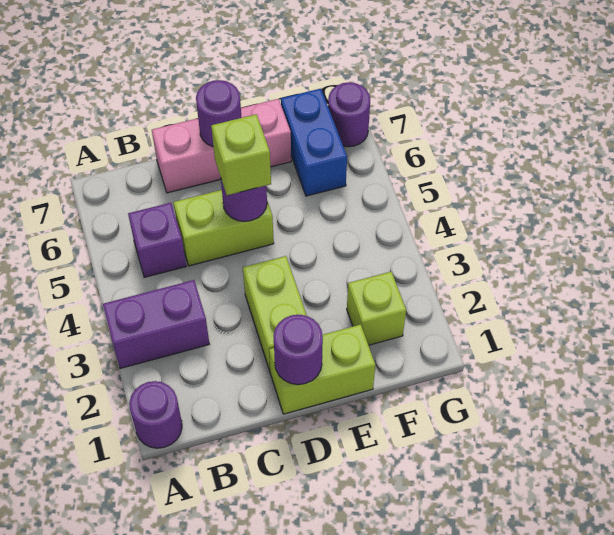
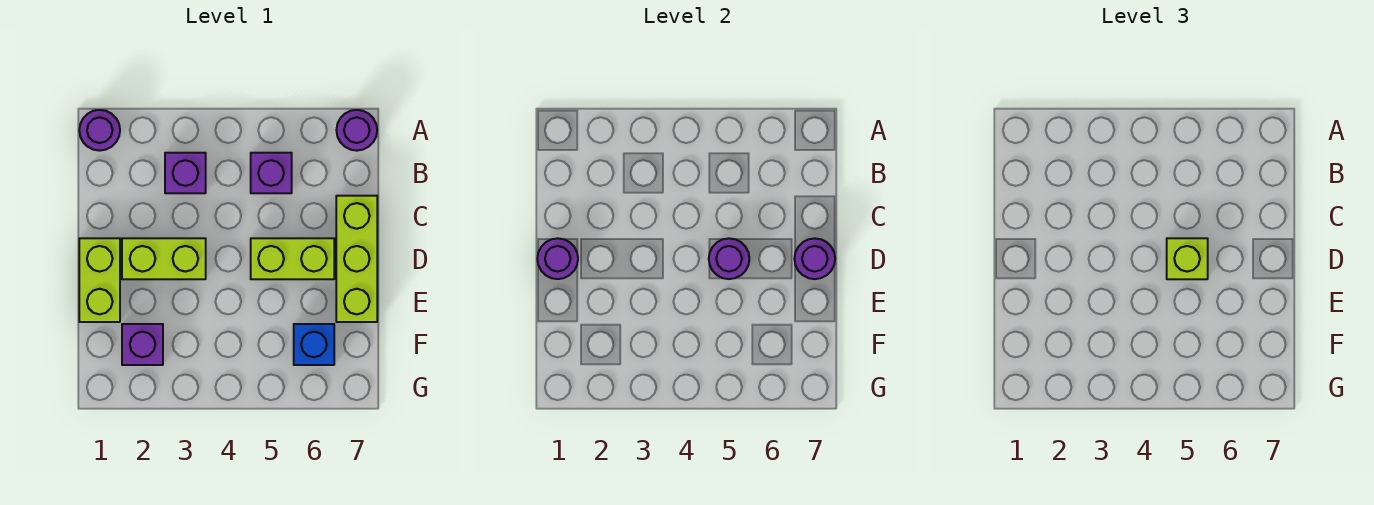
purple 1x2 brick [103,280,209,368] -> purple 1x1 brick [165,153,206,193]
lime 1x2 brick [173,190,274,266] -> lime 1x2 brick turned to [251,238,334,279]
pink 1x3 brick [152,99,291,193] -> lime 1x3 brick [336,196,377,322]
lime 1x1 brick [347,272,406,345] -> purple 1x1 brick [122,324,163,365]
blue 1x2 brick [281,89,347,196] -> blue 1x1 brick [294,324,334,365]
purple 1x1 round brick [328,82,370,147] -> purple 1x1 round brick moved to [336,110,377,151]

